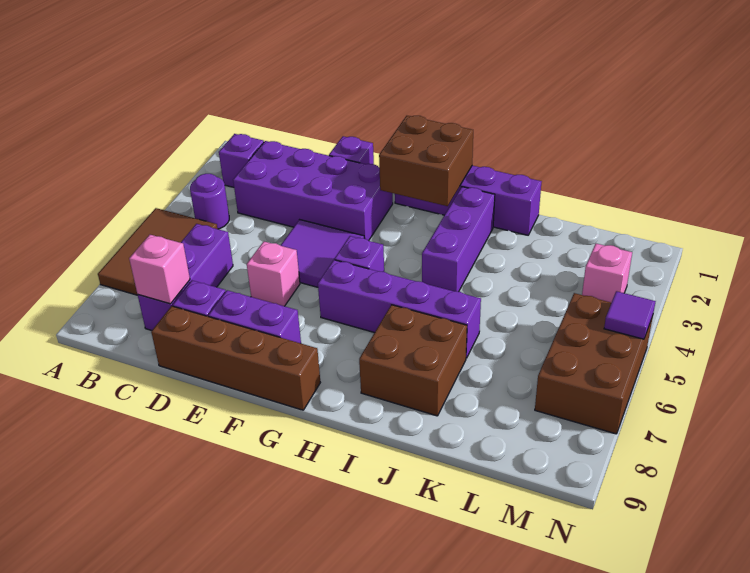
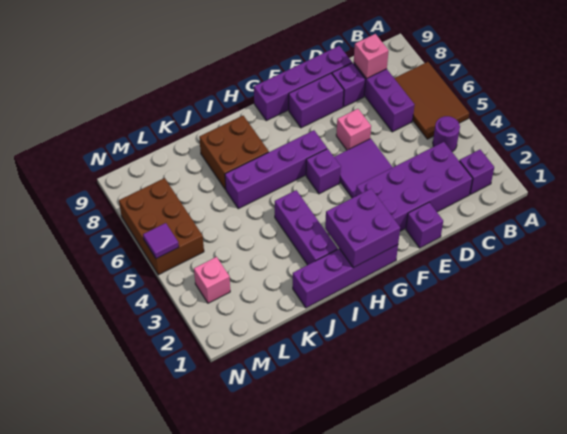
brown 1x4 brick [151,306,320,410] -> purple 1x4 brick [254,46,352,121]
brown 2x2 brick [379,116,473,206] -> purple 2x2 brick [325,189,400,268]

